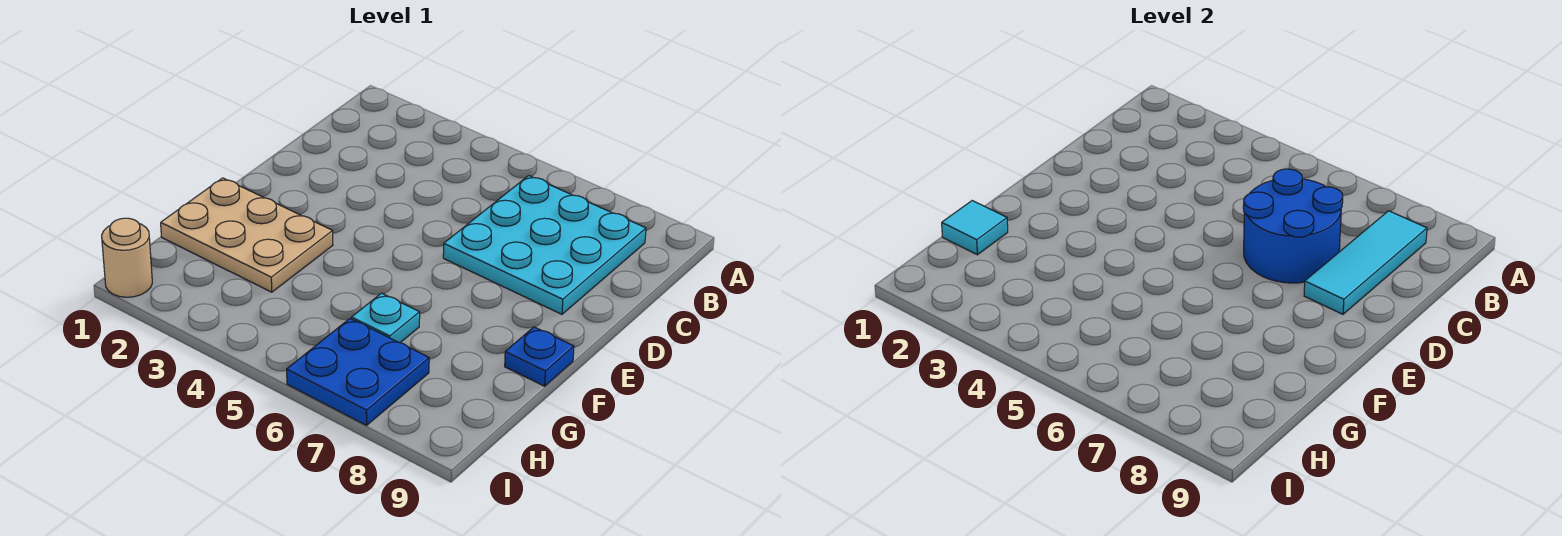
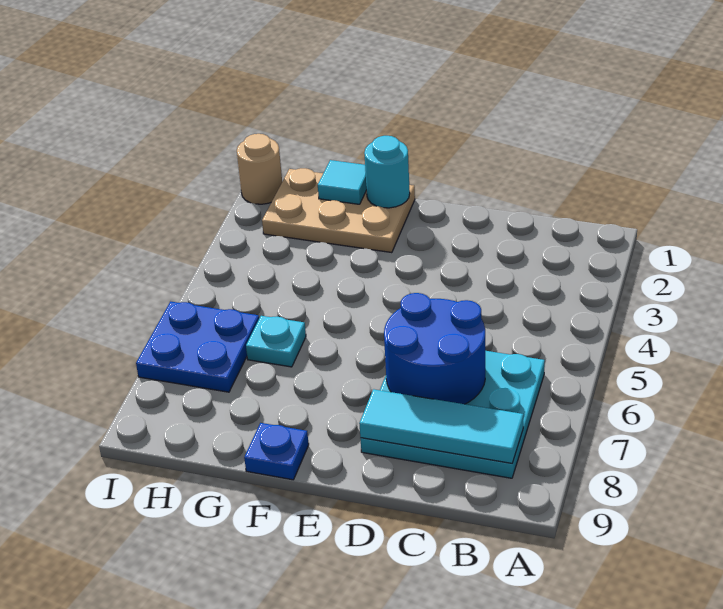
tan 2x3 plate [161,178,333,292] -> tan 2x3 plate turned to [262,168,415,253]
none -> cyan 1x1 round brick [364,136,410,208]

